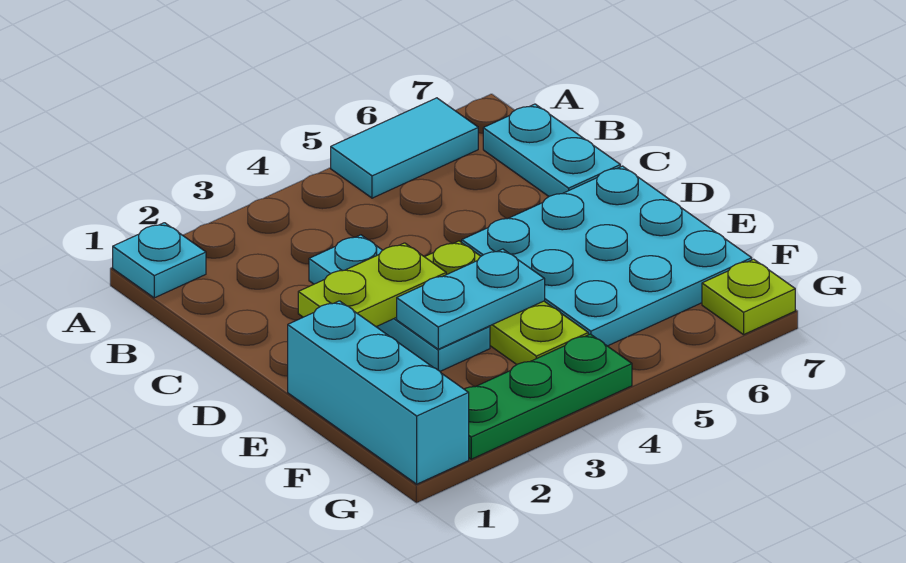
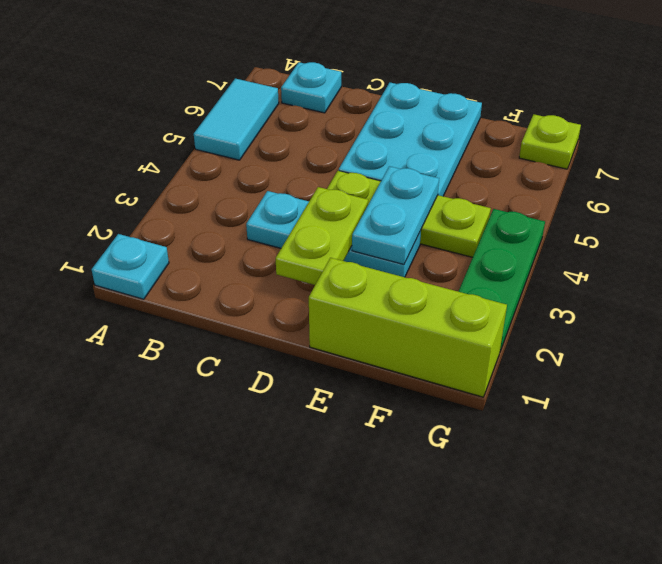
cyan 1x2 plate [483,104,620,196] -> cyan 1x1 plate [281,62,341,113]
cyan 3x3 plate [462,166,752,346] -> cyan 2x3 plate [339,83,482,196]
cyan 1x3 brick [288,301,469,484] -> lime 1x3 brick [309,258,507,397]

